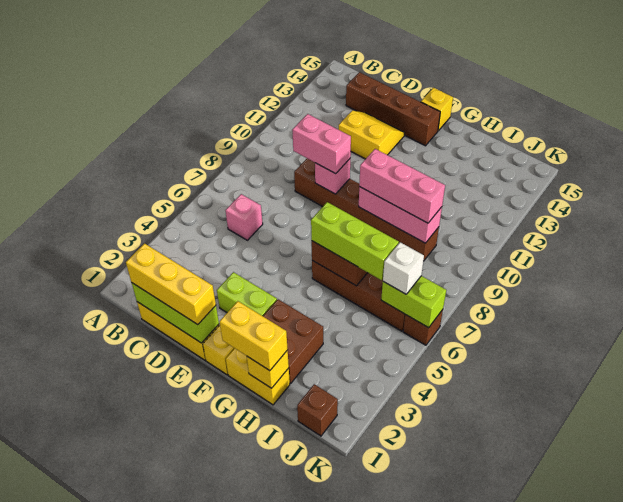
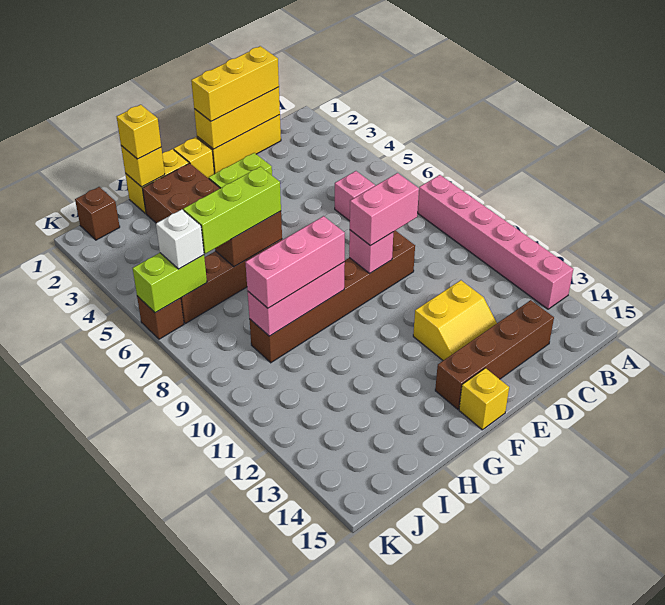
none -> pink 1x6 brick [418,175,573,309]
lime 1x3 brick [132,283,219,343] -> yellow 1x3 brick [194,87,280,149]
yellow 1x2 brick [220,301,288,371] -> yellow 1x1 brick [117,105,161,159]

